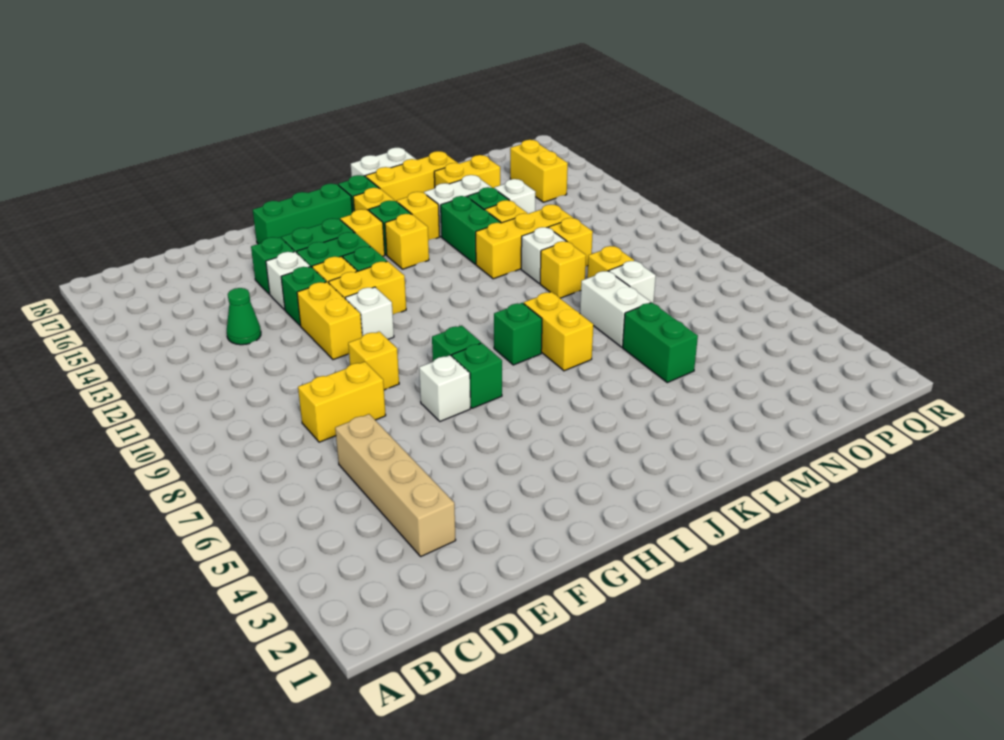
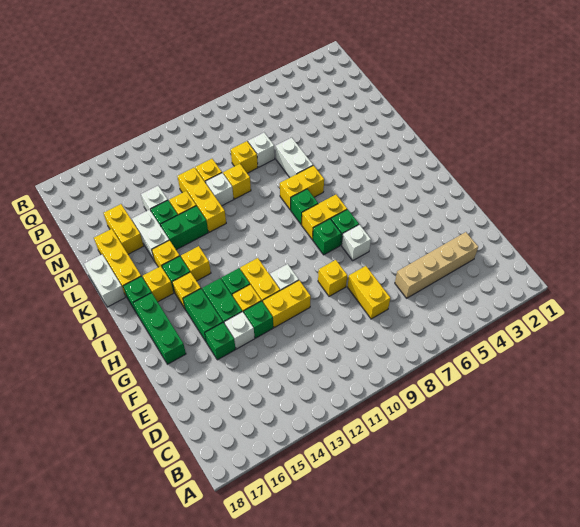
green 1x1 cone [227,288,261,345] -> none
green 1x2 brick [623,302,698,383] -> none
white 1x2 brick [580,271,651,347] -> white 1x2 brick turned to [276,138,313,177]
yellow 1x2 brick [510,140,568,202] -> yellow 1x2 brick moved to [302,195,347,240]

